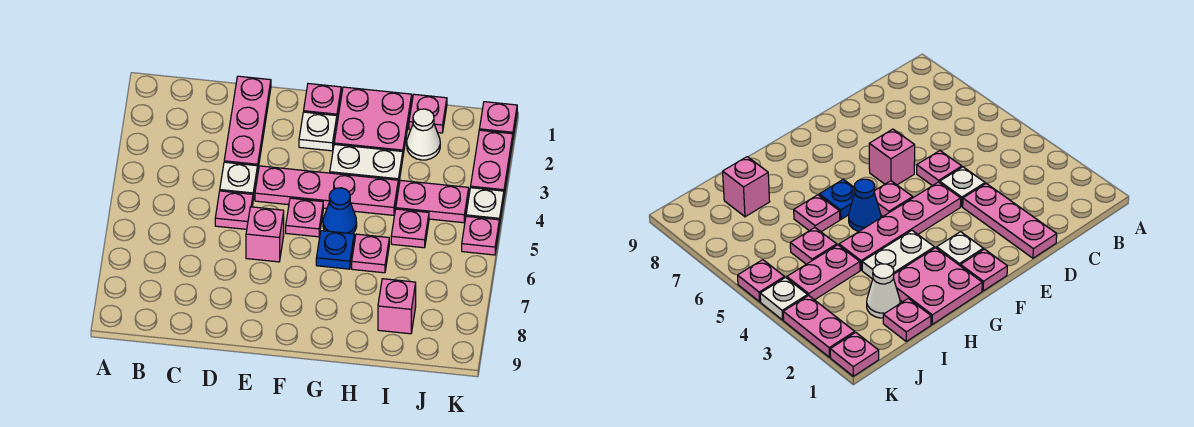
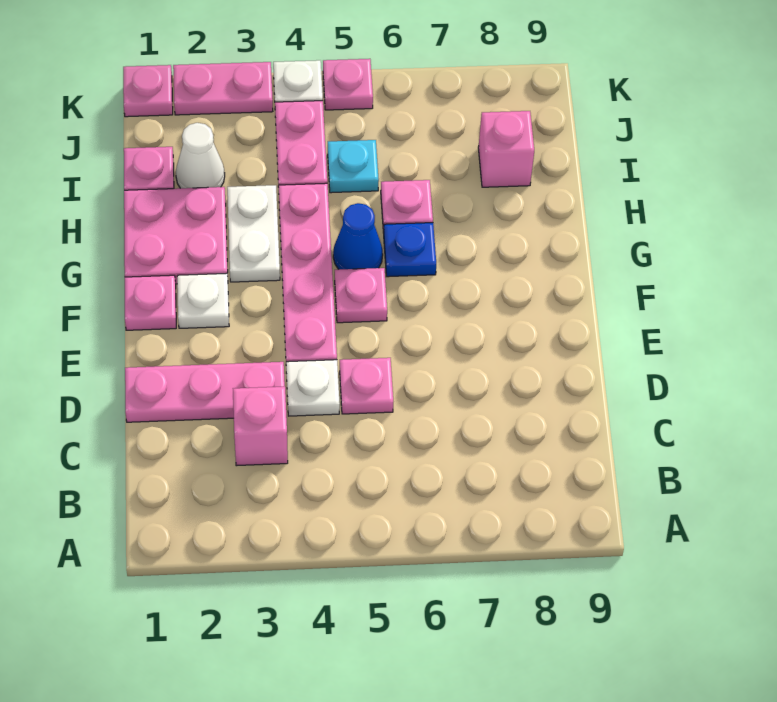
pink 1x1 brick [246,207,284,262] -> pink 1x1 brick moved to [233,387,288,466]
pink 1x1 plate [391,209,429,248] -> cyan 1x1 plate [328,140,379,193]

